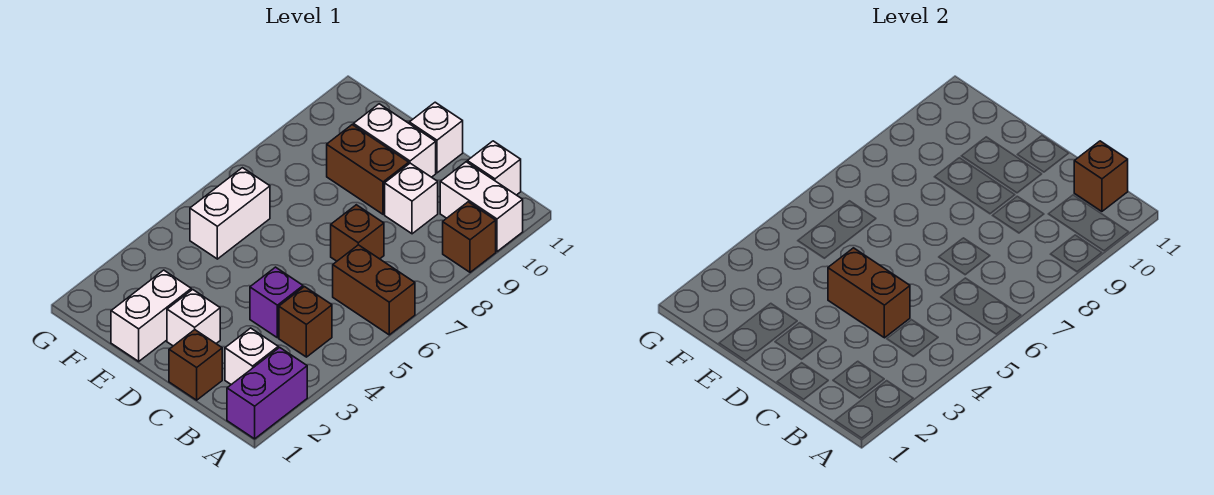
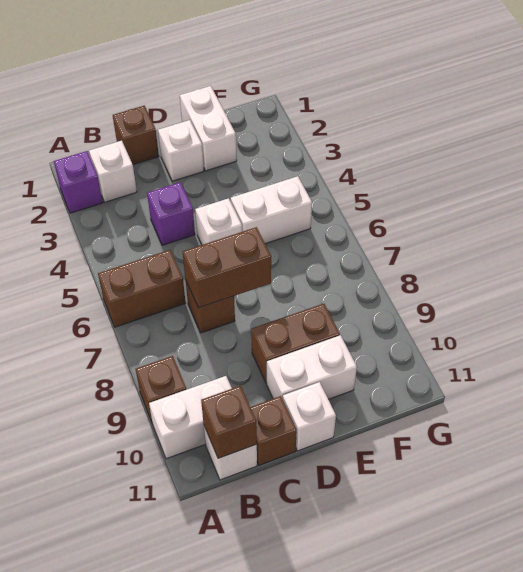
purple 1x2 brick [227,347,307,439] -> purple 1x1 brick [54,151,103,213]
brown 1x1 brick [279,287,332,357] -> brown 1x1 brick moved to [251,396,297,465]
brown 1x2 brick [828,248,910,338] -> brown 1x2 brick moved to [183,227,271,308]
white 1x1 brick [385,163,438,234] -> white 1x1 brick moved to [195,198,242,245]
white 1x2 brick [190,168,270,259] -> white 1x2 brick turned to [231,176,312,244]

